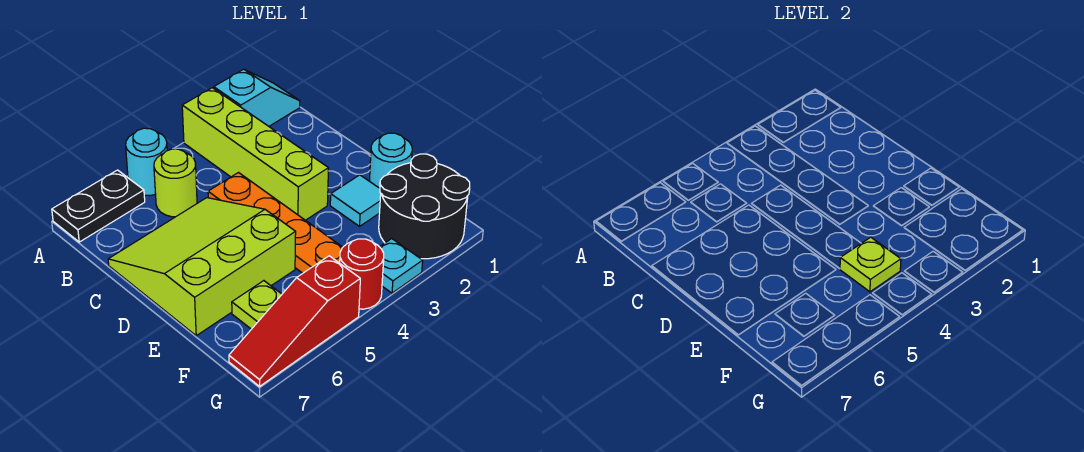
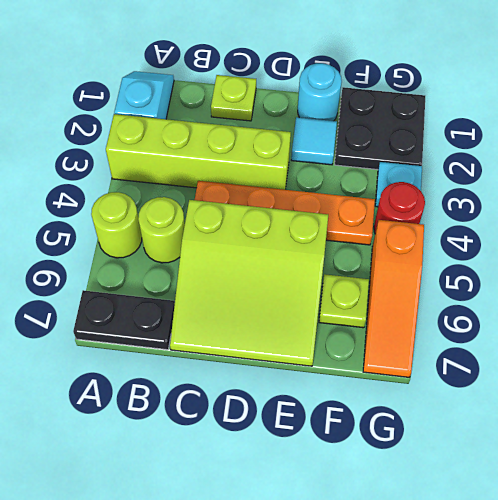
cyan 1x1 round brick [126,128,167,195] -> lime 1x1 round brick [91,192,142,258]
black 1x2 plate [52,170,145,242] -> black 1x2 plate turned to [73,290,175,350]
lime 3x3 slope [108,198,296,336] -> lime 3x3 slope turned to [170,200,328,366]
black 2x2 round brick [379,154,470,259] -> black 2x2 plate [335,87,425,170]
lime 1x1 plate [840,237,901,292] -> lime 1x1 plate moved to [211,75,256,121]
red 1x3 slope [229,256,360,386] -> orange 1x3 slope [363,220,424,377]

